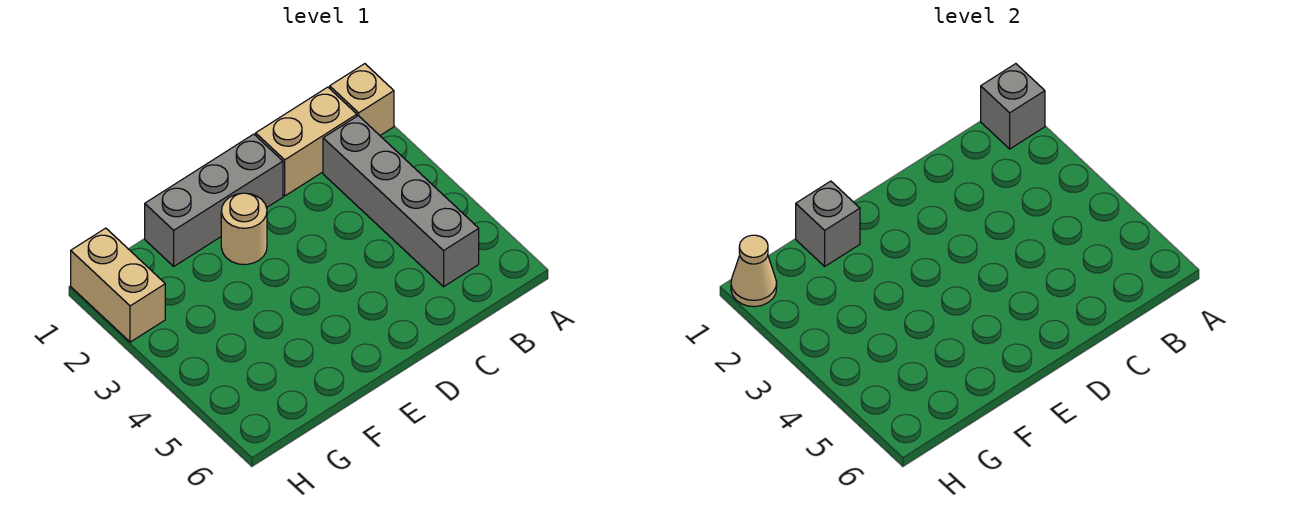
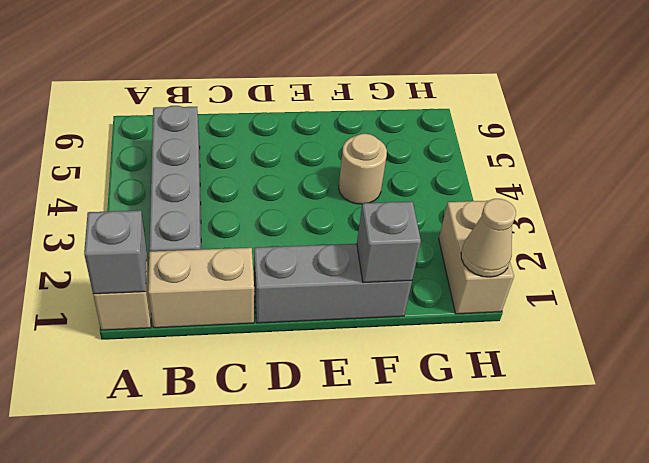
tan 1x1 round brick [221,193,267,265] -> tan 1x1 round brick moved to [339,134,387,204]

